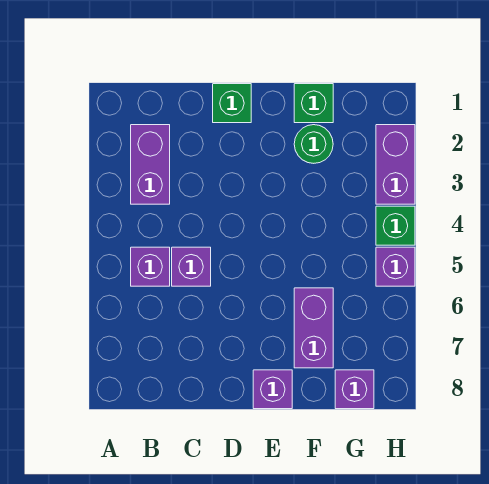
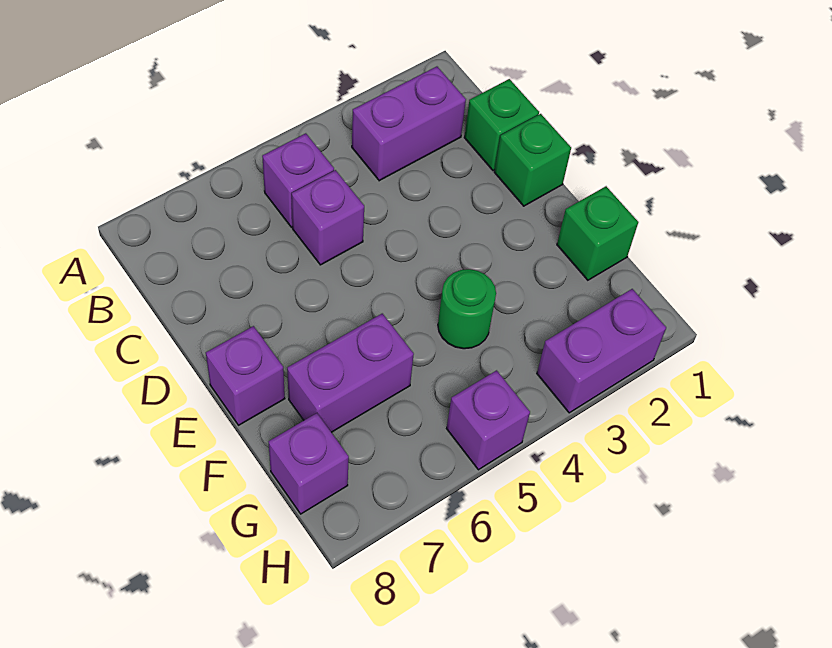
green 1x1 round brick [294,125,333,163] -> green 1x1 round brick moved to [438,269,496,349]
green 1x1 brick [376,206,415,245] -> green 1x1 brick moved to [464,79,539,171]

